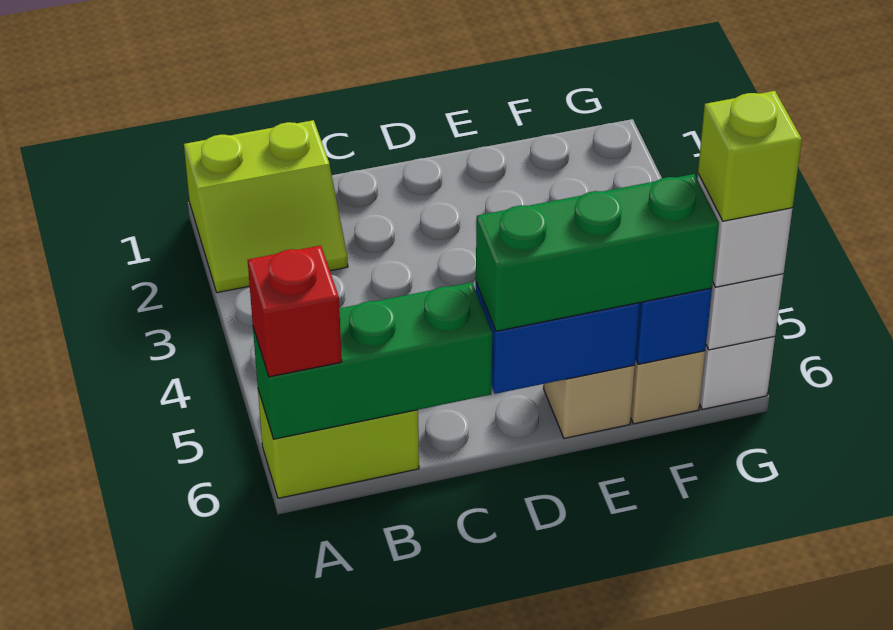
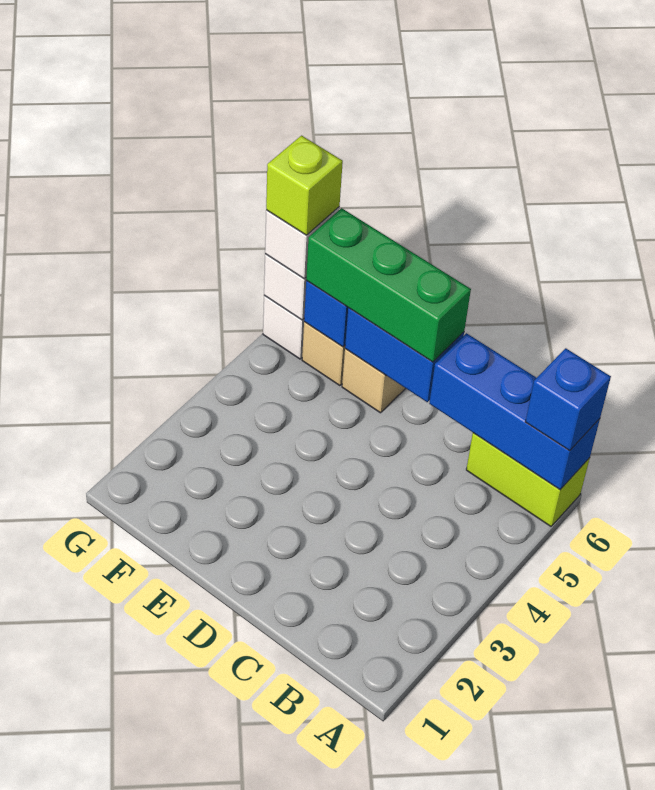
lime 2x2 slope [184,120,348,293] -> none
green 1x3 brick [253,282,492,439] -> blue 1x3 brick [429,333,600,489]
red 1x1 brick [248,246,342,377] -> blue 1x1 brick [525,348,611,451]

